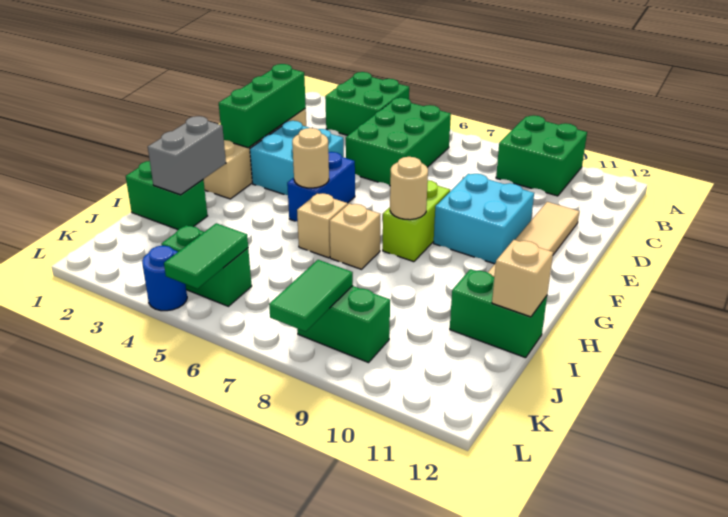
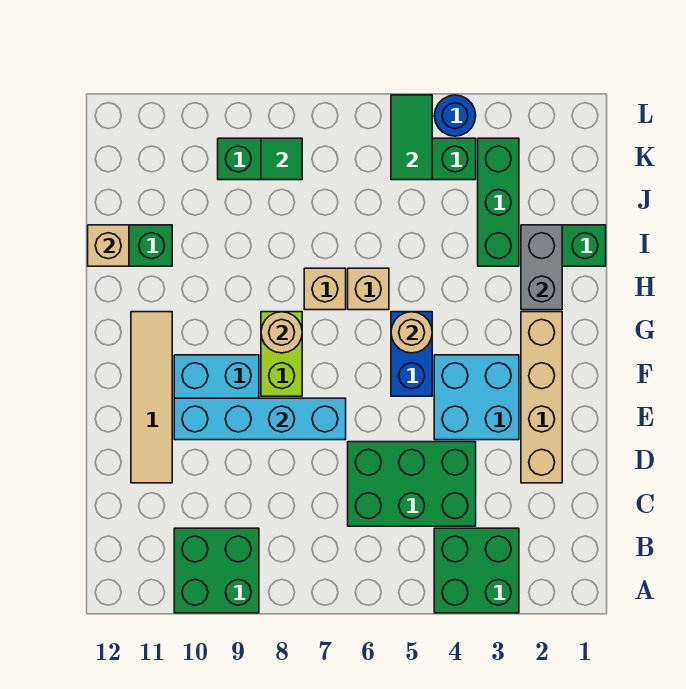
green 2x3 brick [346,98,451,186] -> green 2x3 brick turned to [348,442,476,526]
green 1x3 brick [219,64,306,148] -> green 1x3 brick moved to [478,138,519,266]
none -> cyan 1x4 brick [174,398,346,440]
green 1x2 tile [269,260,353,332] -> green 1x1 tile [261,138,302,180]

